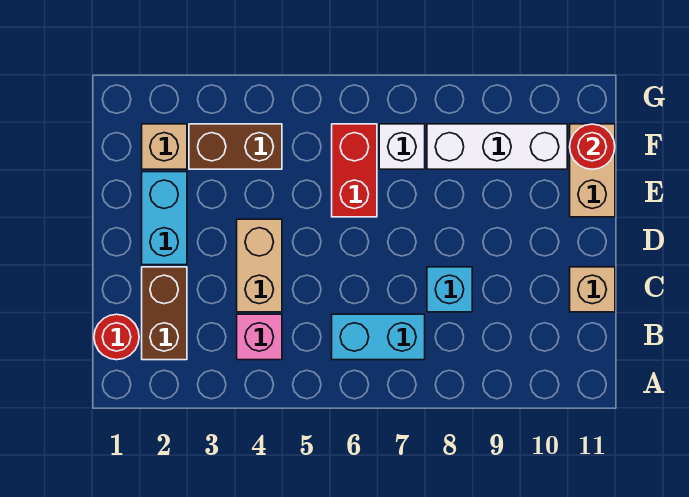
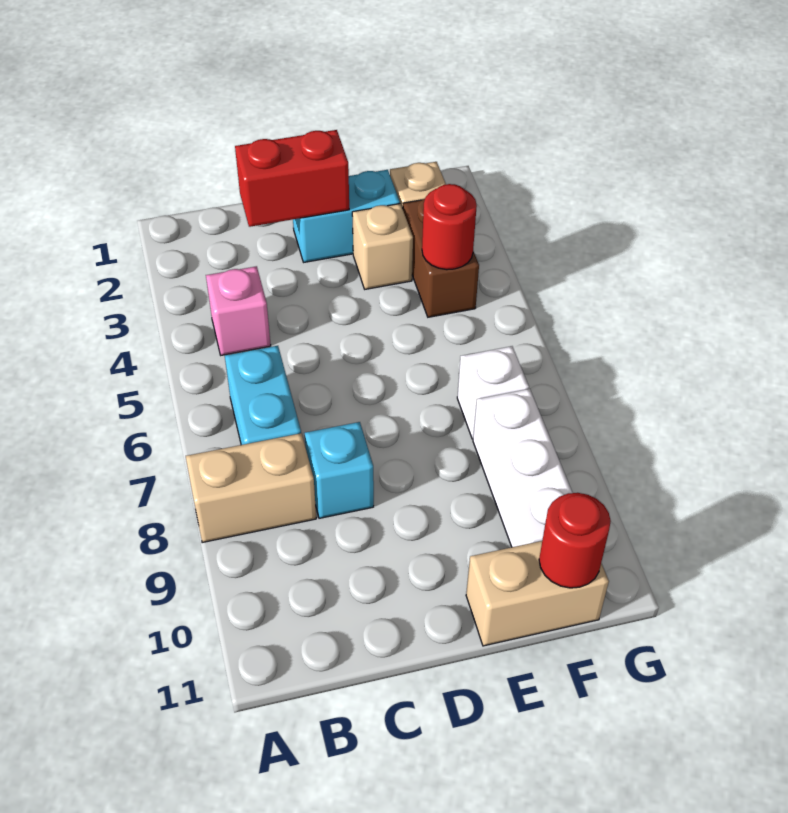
red 1x1 round brick [94,314,139,360] -> red 1x1 round brick moved to [422,184,477,270]
brown 1x2 brick [142,267,187,360] -> none
tan 1x2 brick [237,219,282,312] -> tan 1x2 brick moved to [186,433,316,543]
tan 1x1 brick [570,267,615,312] -> tan 1x1 brick moved to [352,204,413,289]
red 1x2 brick [332,124,377,217] -> red 1x2 brick moved to [235,130,349,227]

